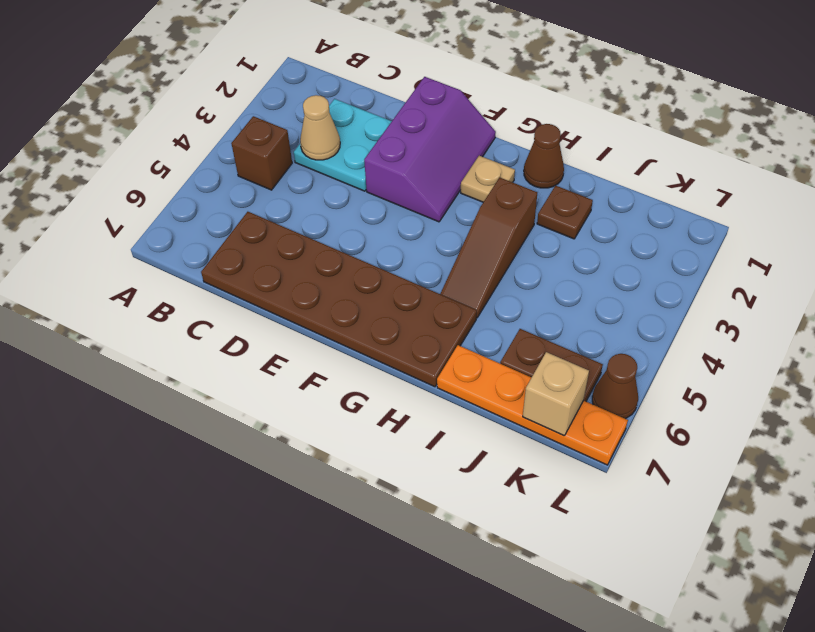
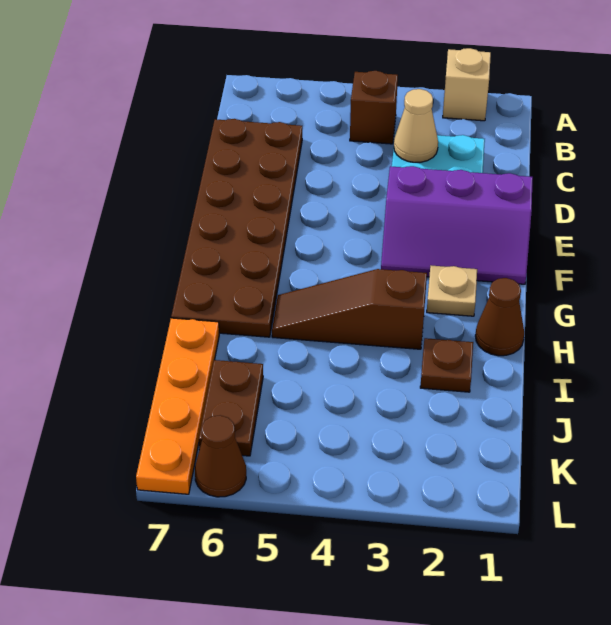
tan 1x1 brick [523,352,589,436] -> tan 1x1 brick moved to [443,48,491,121]

